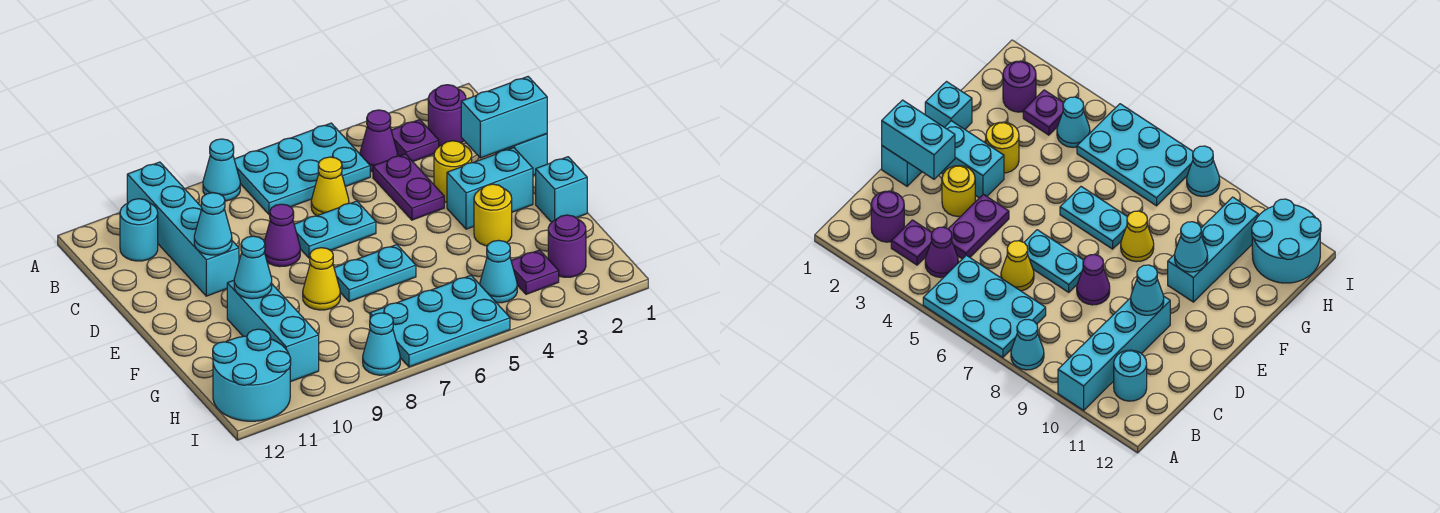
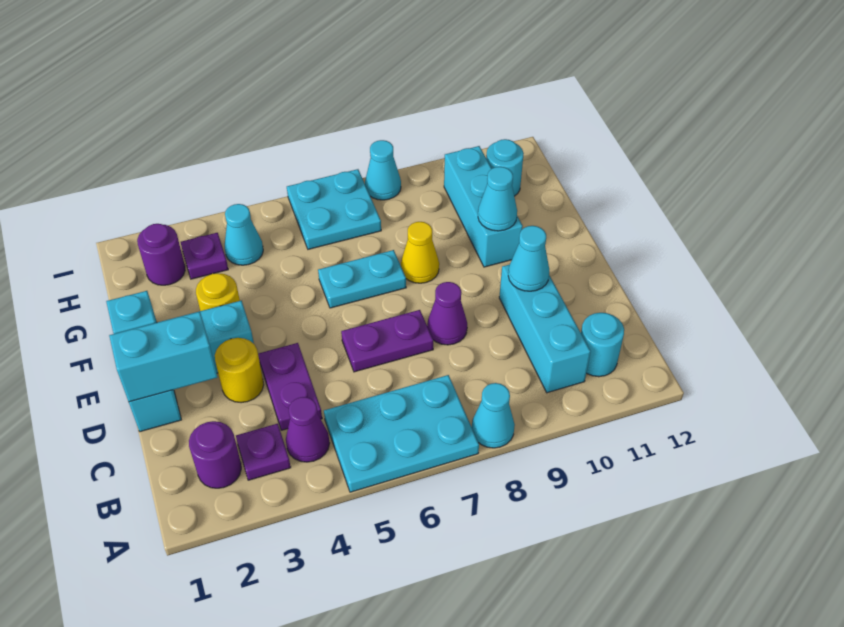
cyan 1x4 brick [127,162,239,296] -> cyan 1x3 brick [499,265,591,393]
yellow 1x1 cone [311,157,349,216] -> none
cyan 1x2 plate [294,201,376,258] -> purple 1x2 plate [341,310,433,372]
cyan 2x3 plate [370,276,510,367] -> cyan 2x2 plate [287,169,381,249]
cyan 2x2 round brick [213,329,291,421] -> cyan 1x1 round brick [486,139,524,196]

